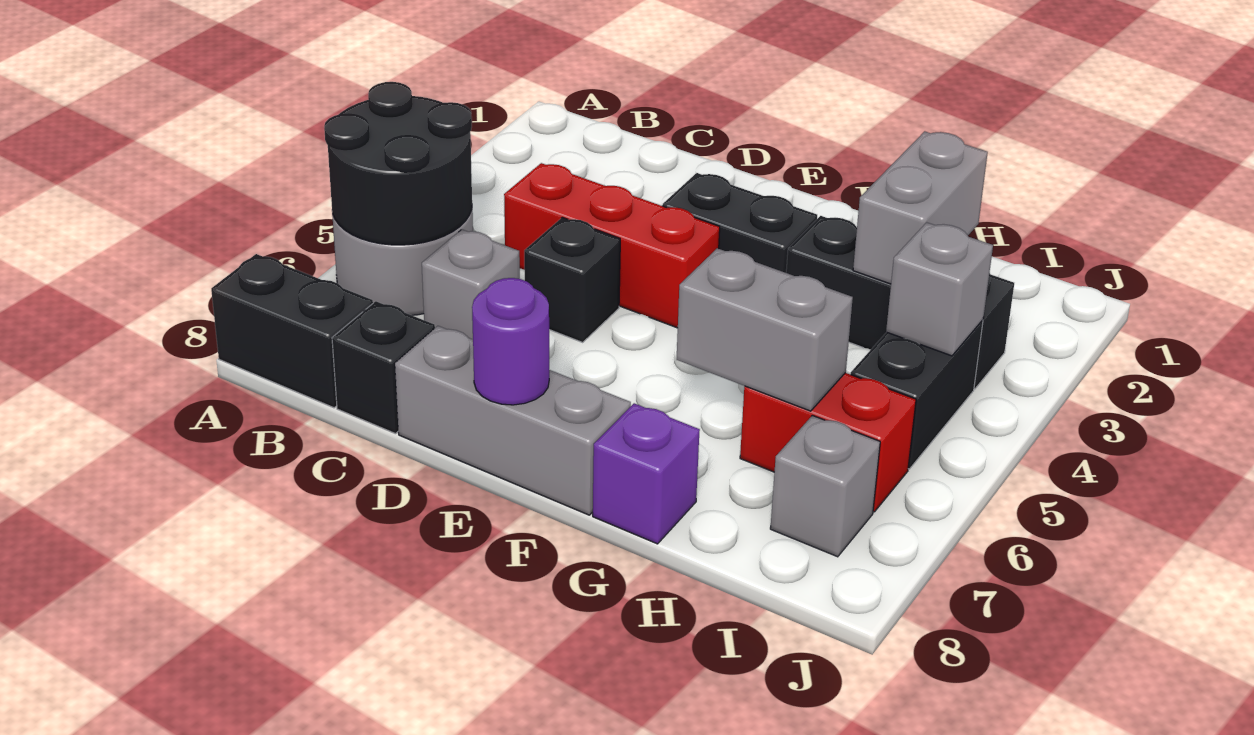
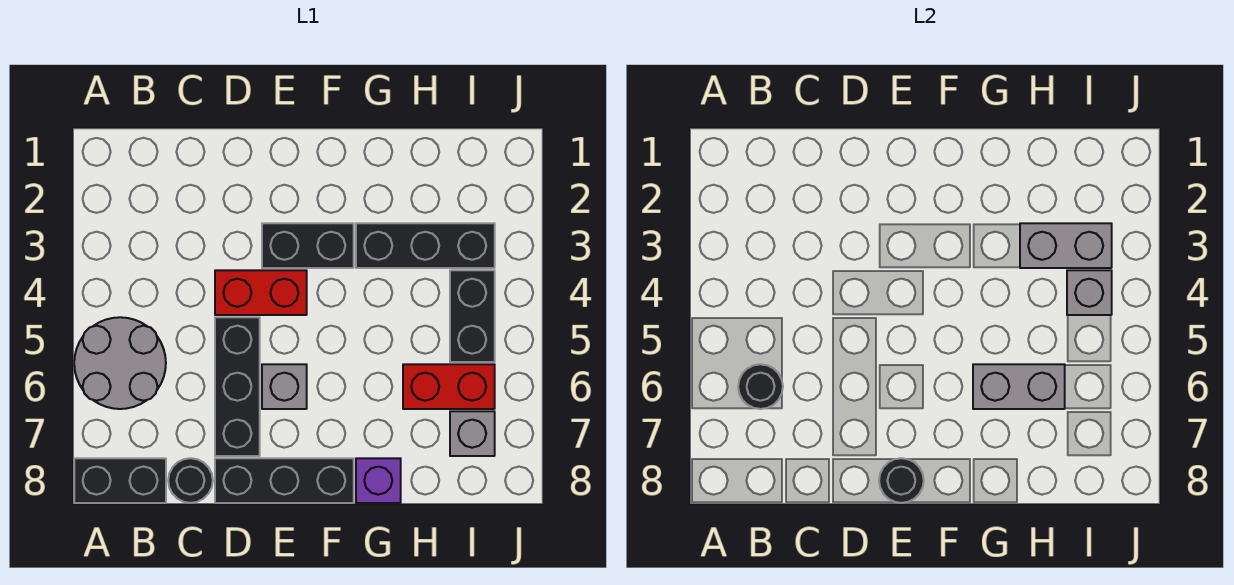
black 2x2 round brick [324,82,472,245] -> black 1x1 round brick [738,364,783,409]
red 1x3 brick [504,163,720,328] -> red 1x2 brick [215,270,307,315]
grey 1x1 brick [422,230,520,339] -> grey 1x1 brick moved to [262,364,307,409]
black 1x1 brick [332,301,435,434] -> black 1x1 round brick [168,458,213,503]
black 1x1 brick [524,217,620,342] -> black 1x3 brick [215,317,260,456]
grey 1x3 brick [395,326,631,515] -> black 1x3 brick [215,458,354,503]
purple 1x1 round brick [472,278,549,405] -> black 1x1 round brick [879,458,924,503]
grey 1x2 brick [853,131,988,284] -> grey 1x2 brick turned to [1020,223,1112,268]

